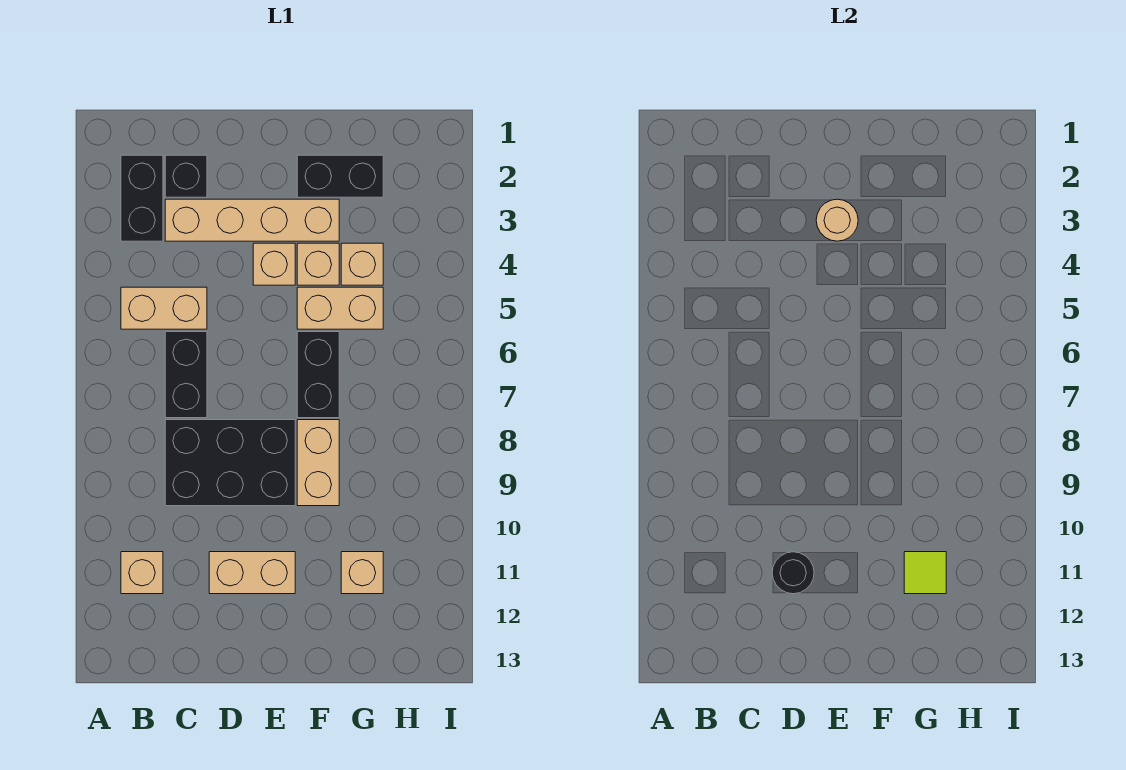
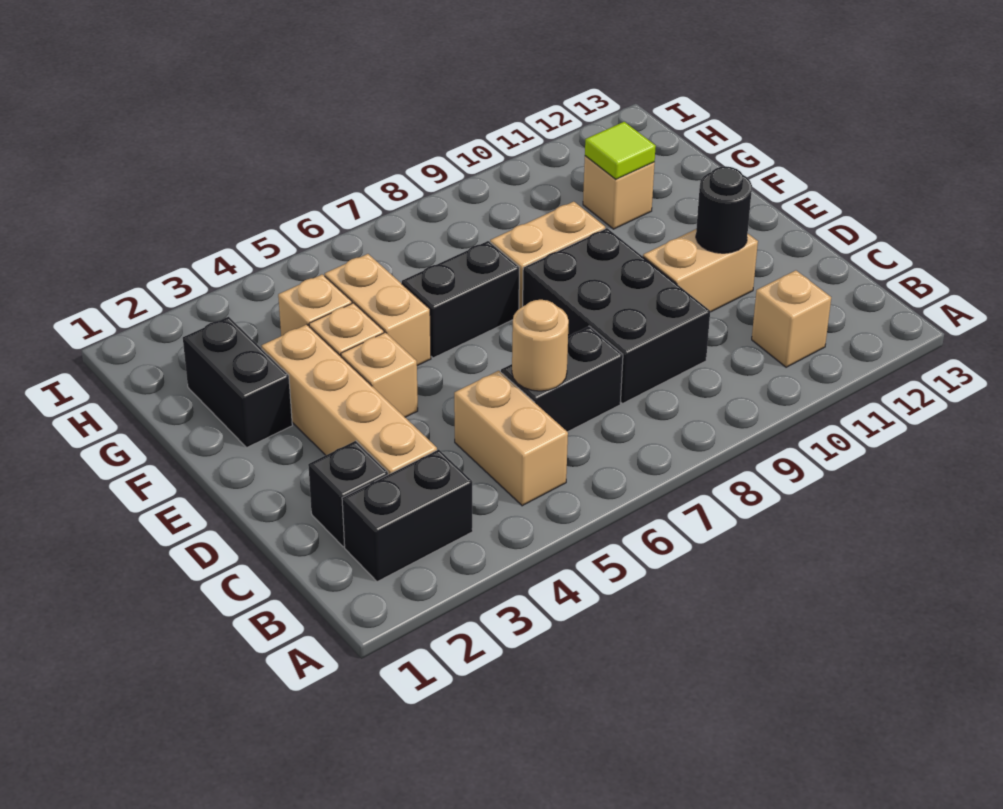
tan 1x2 brick [209,552,295,594] -> tan 1x2 brick turned to [643,229,758,312]
tan 1x1 round brick [816,199,858,241] -> tan 1x1 round brick moved to [512,300,569,391]

